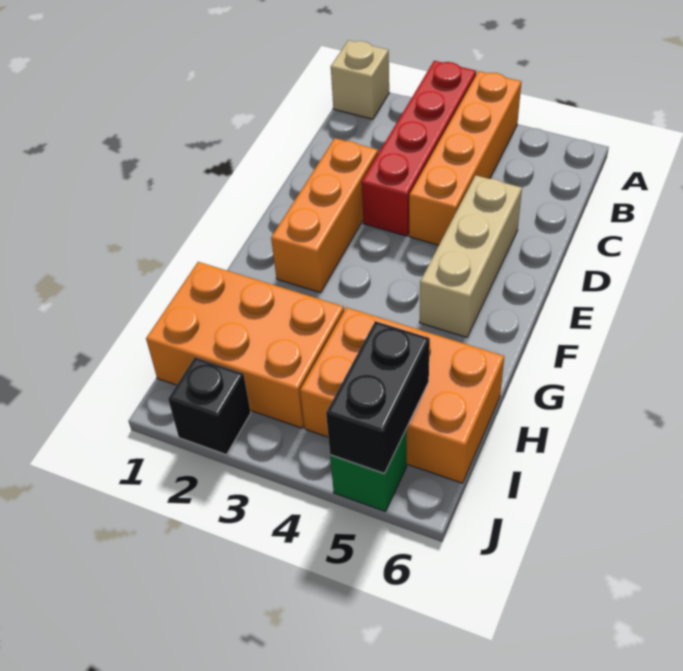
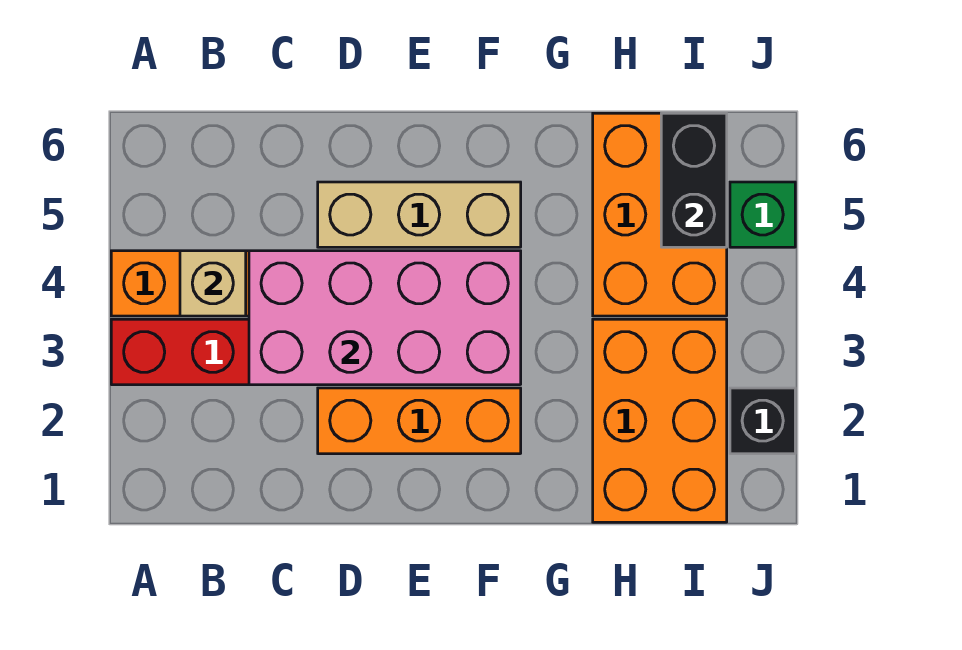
tan 1x1 brick [331,40,389,119] -> tan 1x1 brick moved to [180,251,246,316]
none -> pink 2x4 brick [249,251,521,385]
black 1x2 brick [326,321,430,473] -> black 1x2 brick turned to [661,113,727,247]

